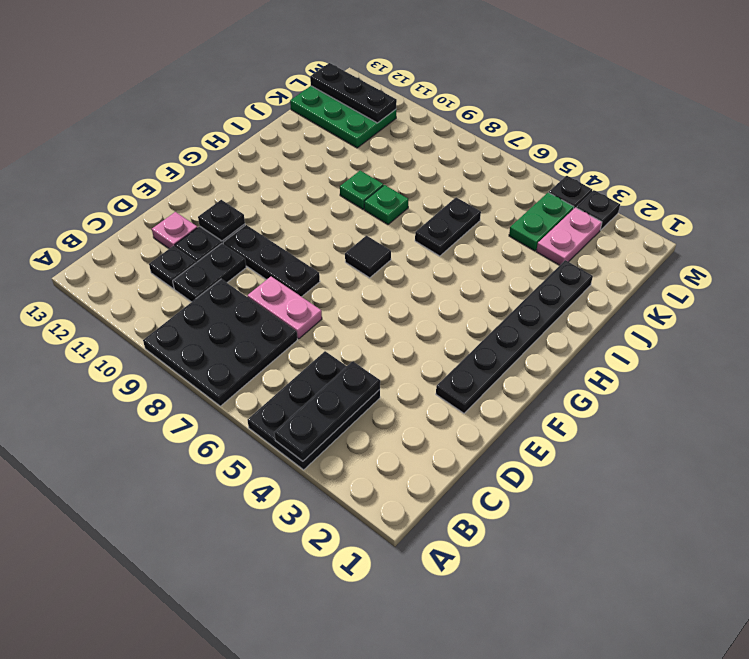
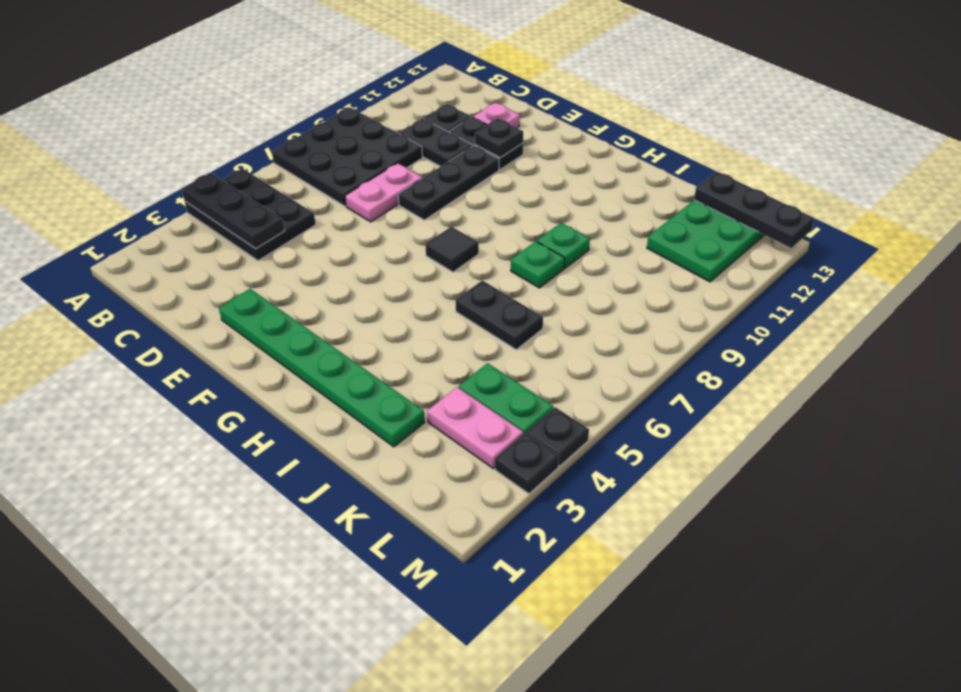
black 1x6 plate [436,260,593,413] -> green 1x6 plate [219,289,425,447]
black 1x3 plate [310,63,397,123] -> black 1x3 plate turned to [694,172,814,248]

